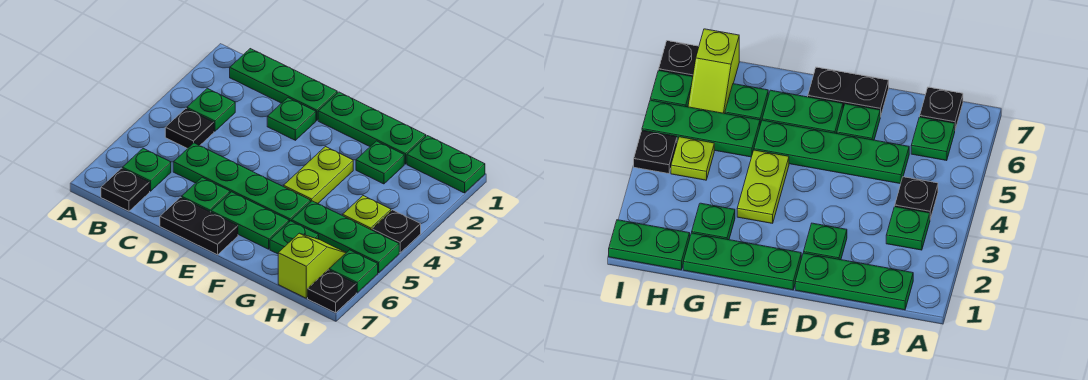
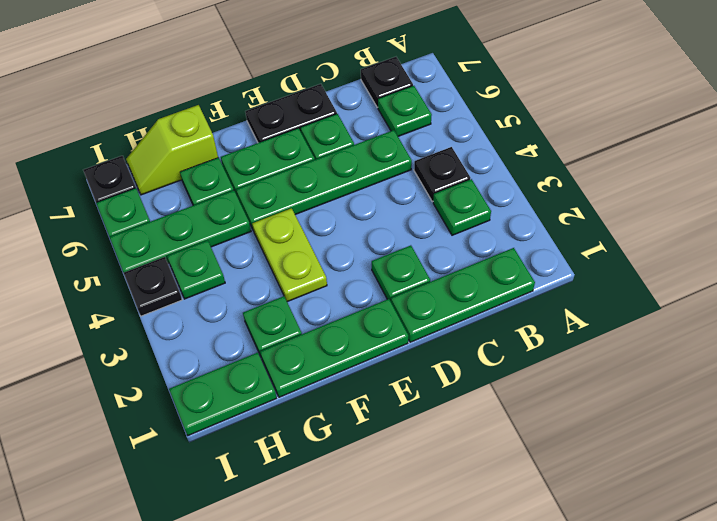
lime 1x1 plate [343,196,391,230] -> green 1x1 plate [167,240,225,299]
lime 1x2 slope [278,233,346,298] -> lime 1x2 slope turned to [126,105,218,195]

